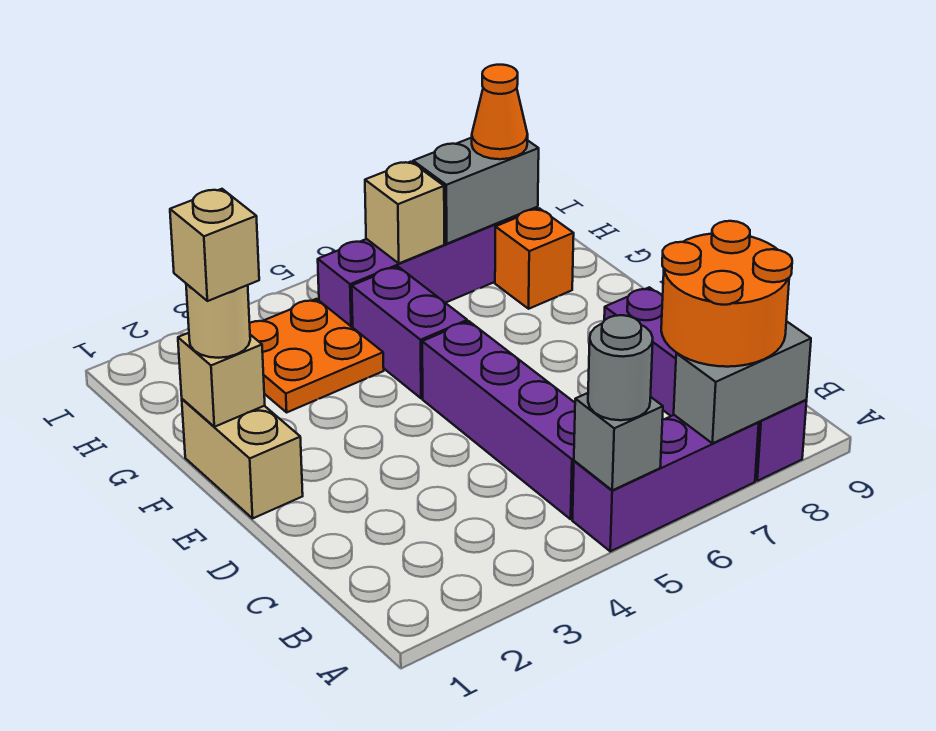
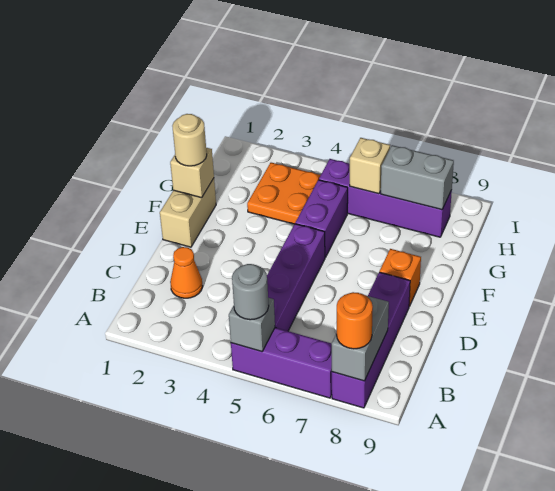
grey 1x2 brick [674,321,811,443] -> grey 1x2 brick turned to [332,296,389,381]
orange 2x2 round brick [661,221,792,367] -> orange 1x1 round brick [337,292,373,349]
tan 1x1 brick [170,189,259,301] -> none
orange 1x1 brick [495,208,574,309] -> orange 1x1 brick moved to [380,249,421,306]
orange 1x1 cone [472,65,528,159] -> orange 1x1 cone moved to [170,247,203,298]

